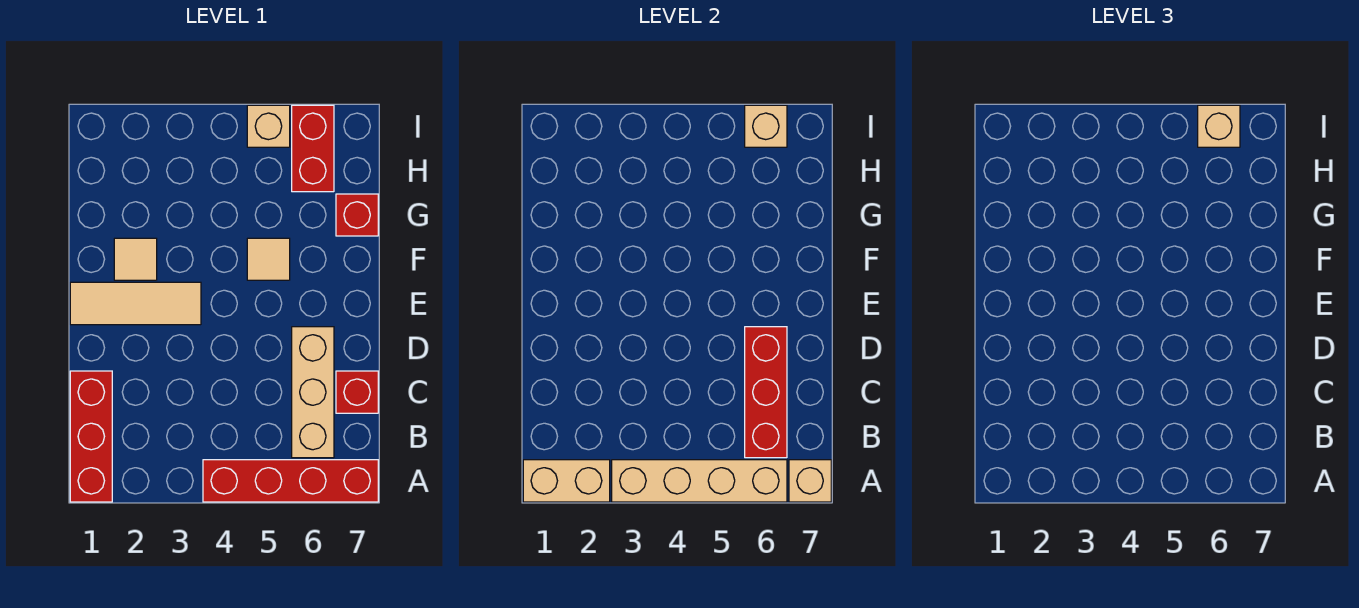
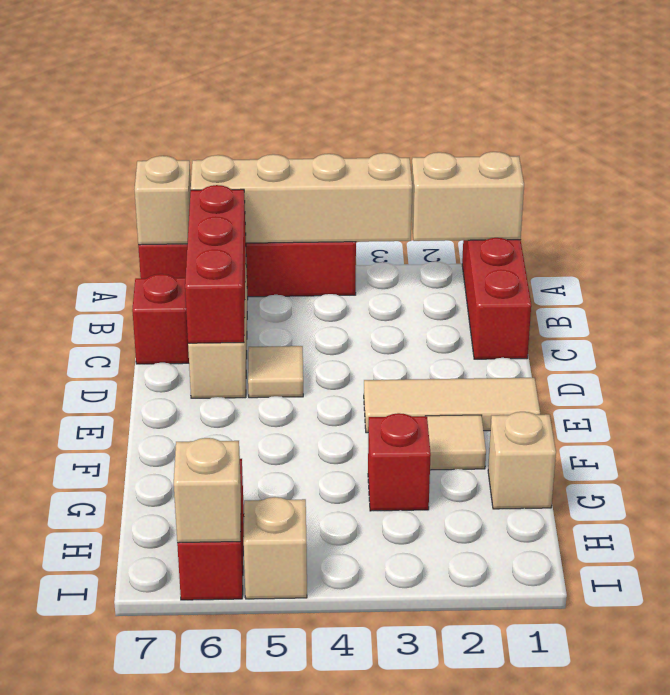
tan 1x1 tile [247,238,290,280] -> tan 1x1 tile moved to [248,346,303,398]
red 1x1 brick [336,194,378,236] -> red 1x1 brick moved to [368,413,431,511]
tan 1x1 brick [1198,105,1240,147] -> tan 1x1 brick moved to [488,412,556,509]

